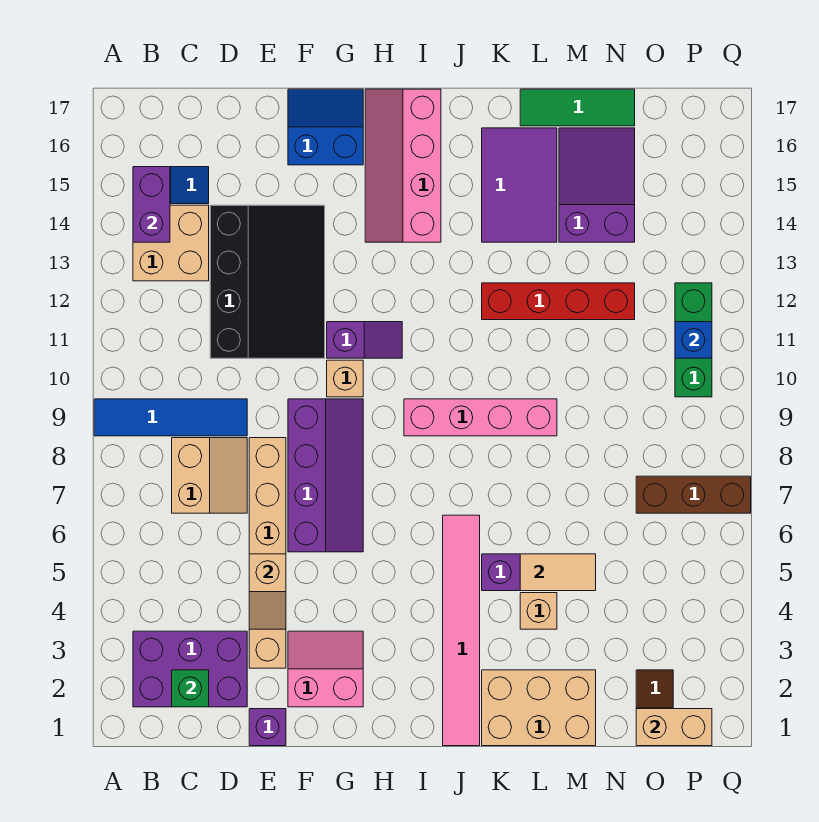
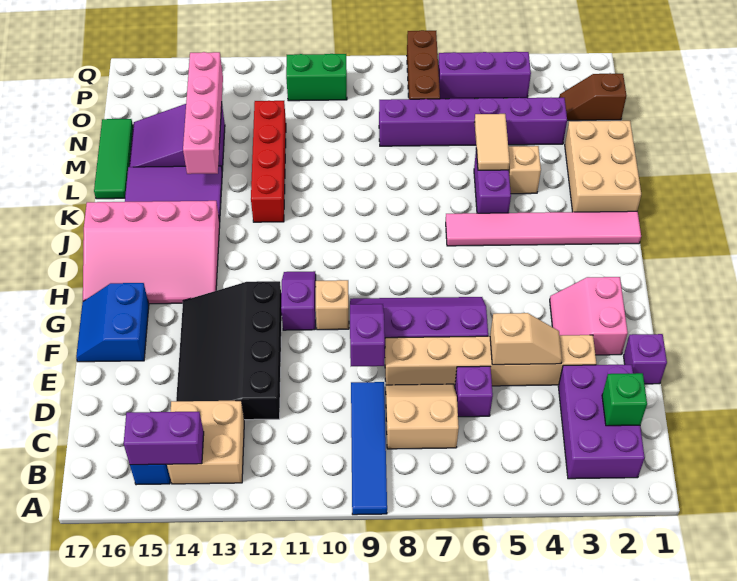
none -> purple 1x1 brick [455,366,493,417]
black 3x4 slope [210,205,325,358] -> black 3x4 slope turned to [176,281,282,420]
none -> purple 1x2 slope [350,304,385,366]
pink 2x4 slope [365,89,441,242] -> pink 3x4 slope [83,201,220,304]
pink 1x4 brick [404,399,557,436] -> pink 1x4 brick moved to [183,52,223,174]
none -> purple 1x6 brick [379,98,567,146]
tan 1x2 brick [636,709,712,746] -> none
none -> purple 1x3 brick [438,52,531,99]
green 1x3 brick [675,283,712,397] -> green 1x2 brick [286,54,347,101]
blue 1x1 brick [675,322,712,358] -> none

